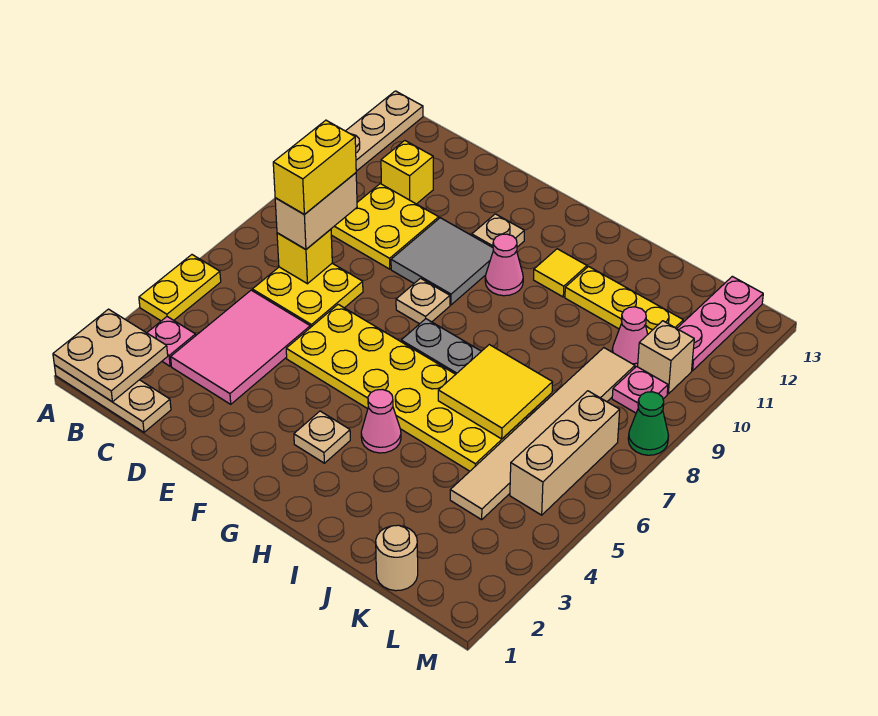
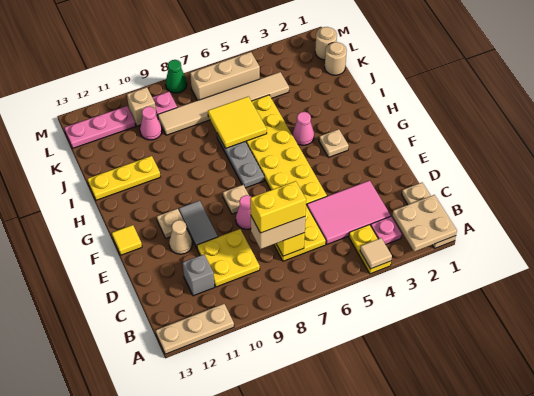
yellow 1x2 plate [139,255,221,321] -> yellow 1x2 plate turned to [349,225,391,274]
none -> tan 1x1 tile [360,238,392,269]
yellow 1x1 brick [381,141,433,204] -> grey 1x1 brick [183,254,215,296]
grey 2x2 tile [391,218,493,305] -> grey 1x2 tile [179,201,218,248]
none -> tan 1x1 cone [169,220,192,254]
pink 1x1 cone [485,234,523,296] -> pink 1x1 cone moved to [236,195,251,229]
yellow 1x1 tile [534,249,587,297] -> yellow 1x1 tile moved to [112,225,142,255]
yellow 1x3 plate [565,267,683,334] -> yellow 1x3 plate turned to [88,156,160,200]
none -> tan 1x1 round brick [315,27,337,60]

